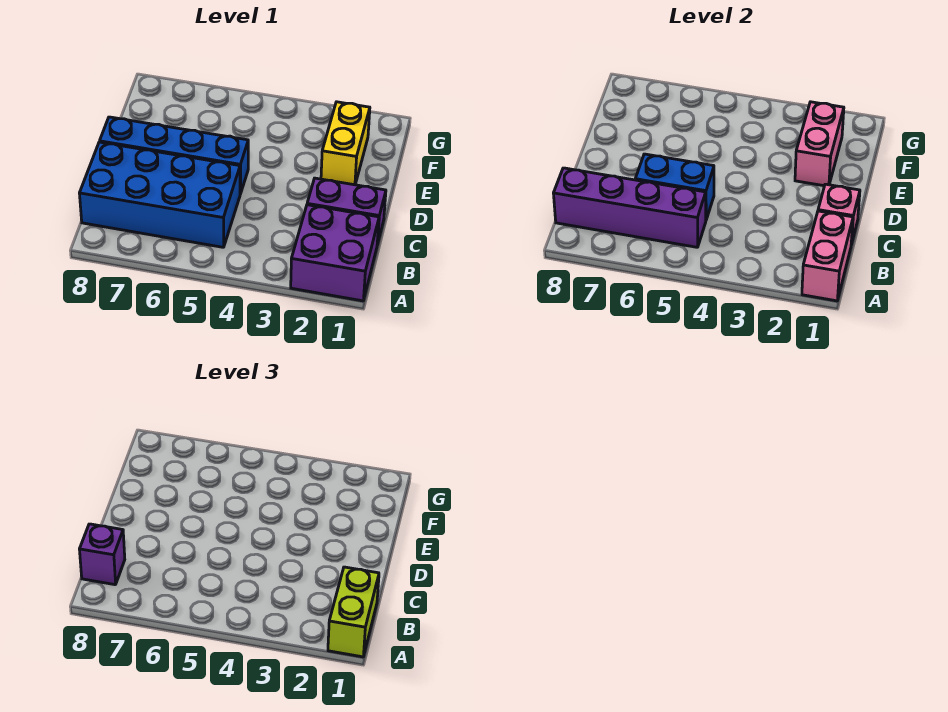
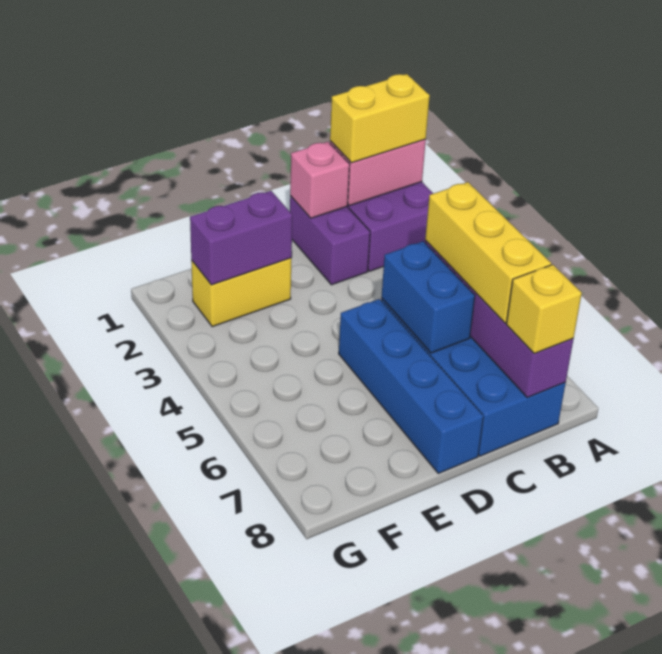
lime 1x2 brick [328,567,379,657] -> yellow 1x2 brick [330,74,430,163]
none -> yellow 1x3 brick [425,182,551,323]
purple 1x1 brick [79,524,125,585] -> yellow 1x1 brick [506,265,582,354]
pink 1x2 brick [795,102,844,186] -> purple 1x2 brick [190,191,292,285]

